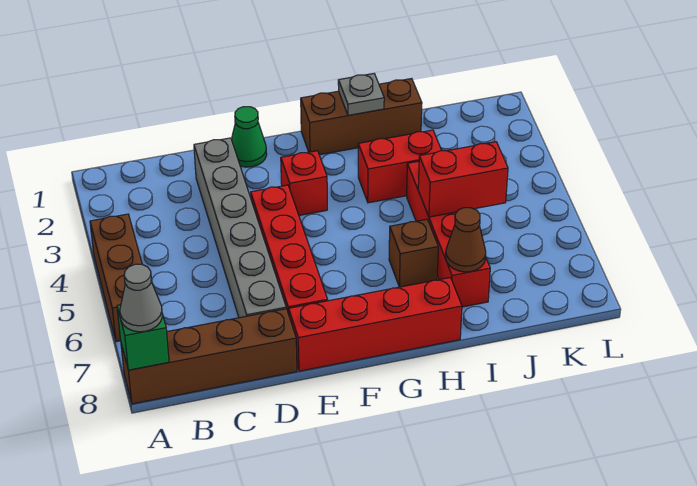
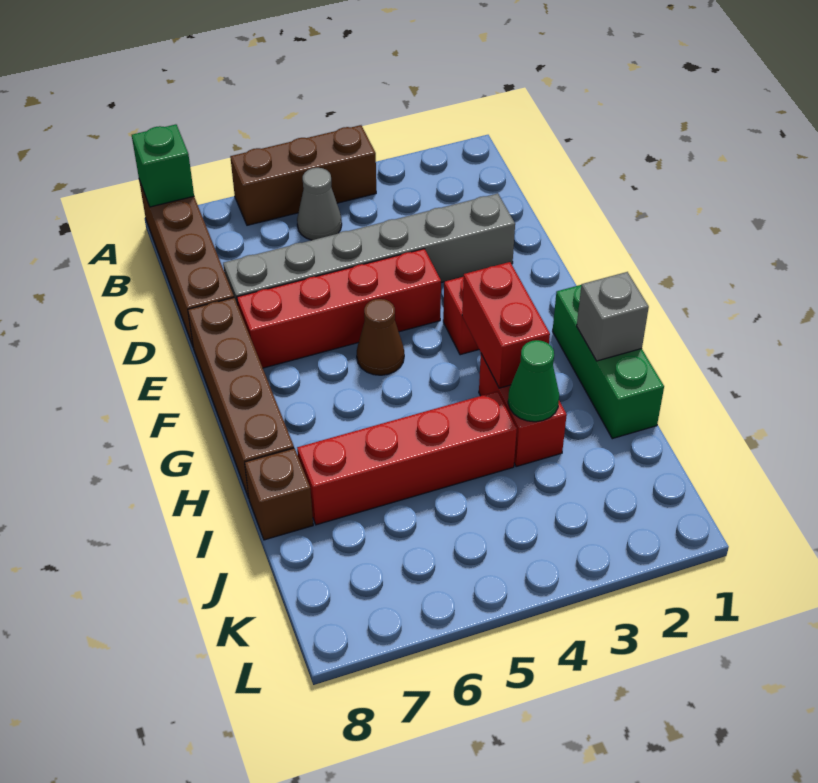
grey 1x1 cone [120,264,162,332] -> grey 1x1 cone moved to [297,168,342,240]
green 1x1 cone [231,107,267,167] -> green 1x1 cone moved to [508,340,559,422]
red 1x4 brick [289,278,462,371] -> brown 1x4 brick [188,298,294,498]
brown 1x3 brick [301,79,422,155] -> green 1x3 brick [553,285,664,439]
grey 1x1 plate [338,74,384,115] -> grey 1x1 brick [577,272,649,361]
brown 1x1 brick [389,219,438,287] -> brown 1x1 brick moved to [245,448,313,540]
red 1x2 brick [418,142,508,217] -> red 1x2 brick moved to [462,262,550,388]
brown 1x1 cone [446,208,486,272] -> brown 1x1 cone moved to [357,299,404,375]

